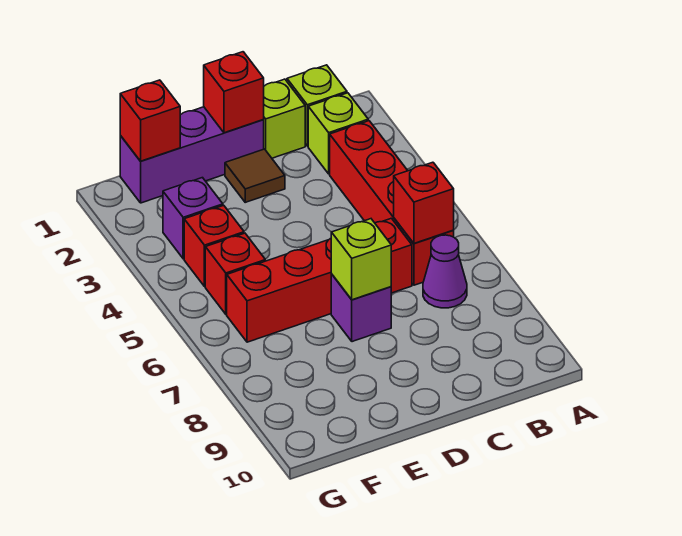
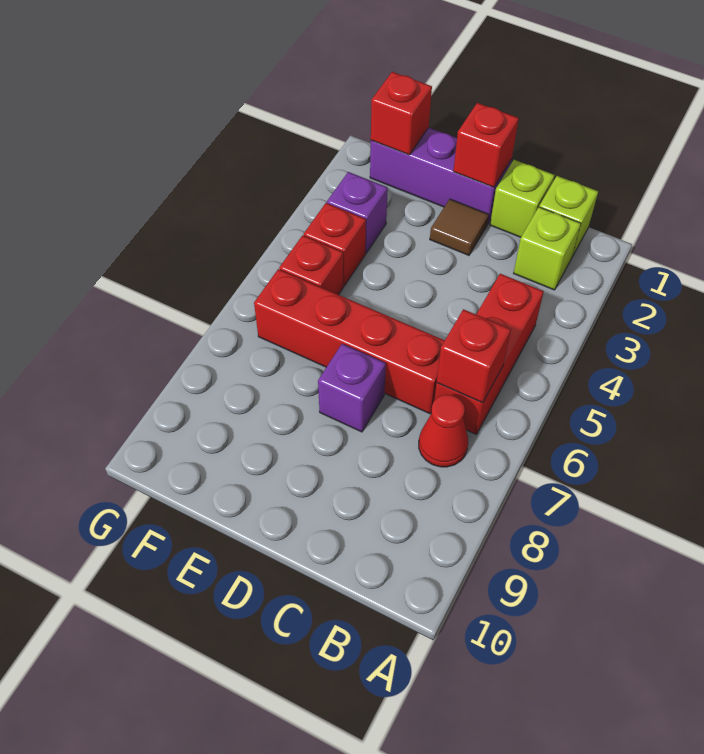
red 1x4 brick [330,121,454,285] -> red 1x3 brick [434,274,544,434]
purple 1x1 cone [423,235,467,308] -> red 1x1 cone [419,395,468,467]
lime 1x1 brick [331,219,391,300] -> none

